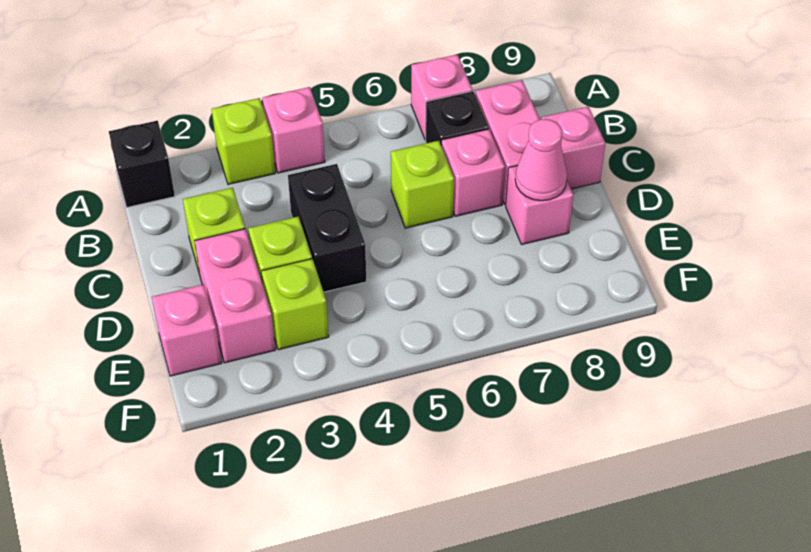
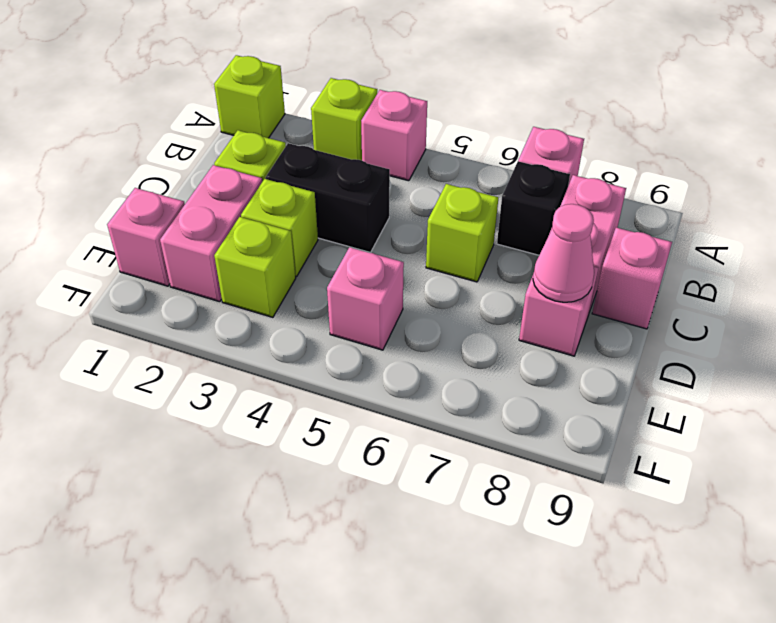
black 1x1 brick [109,121,175,207] -> lime 1x1 brick [214,55,285,138]
black 1x2 brick [288,164,366,292] -> black 1x2 brick turned to [266,143,390,253]
pink 1x1 brick [441,129,505,216] -> pink 1x1 brick moved to [327,247,404,350]

